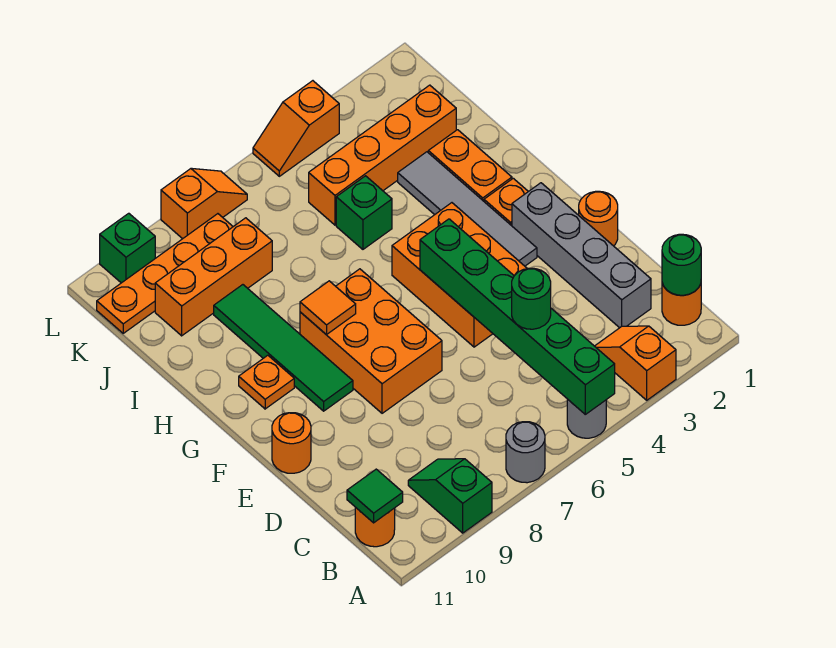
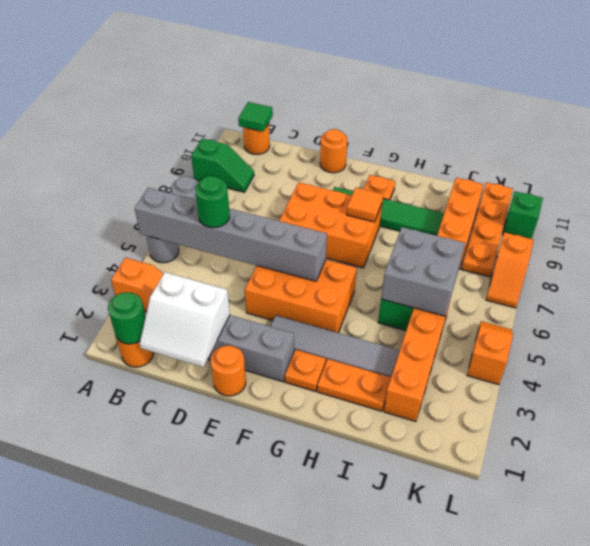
green 1x6 brick [420,219,615,414] -> grey 1x6 brick [135,188,327,281]
none -> white 2x2 slope [140,272,230,367]
none -> grey 2x2 brick [381,227,465,316]

